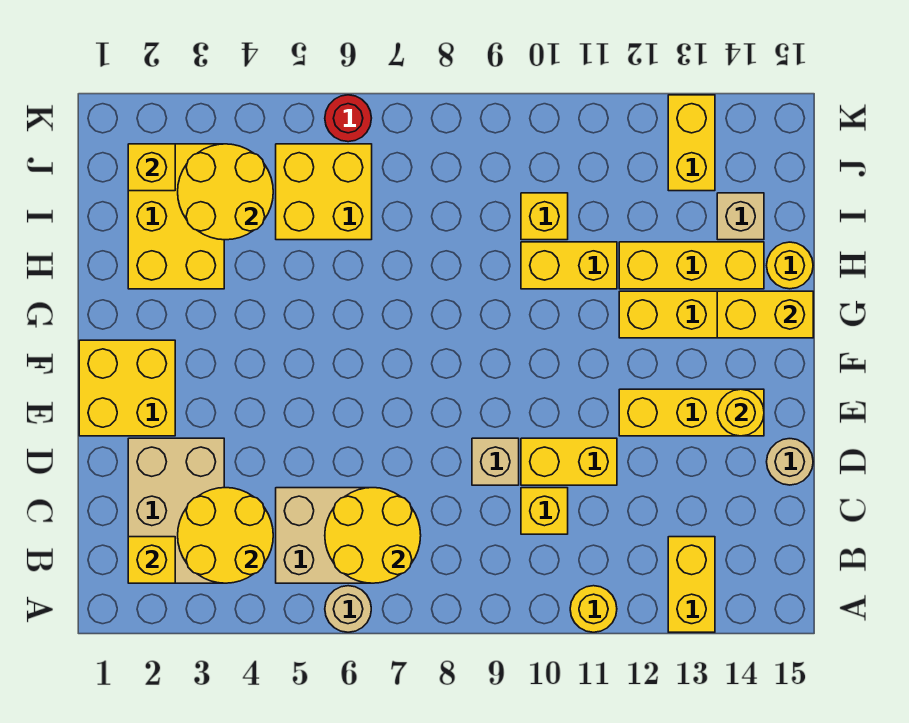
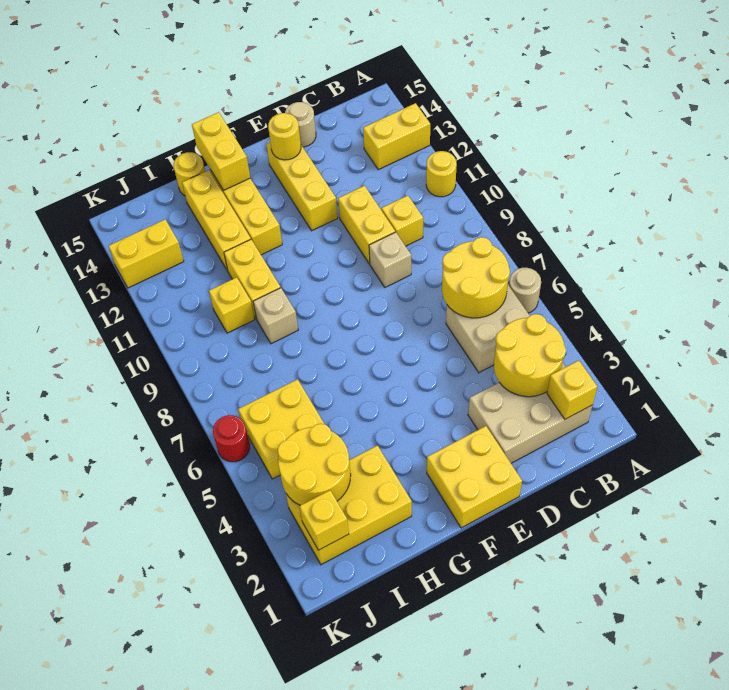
tan 1x1 brick [717,193,764,240] -> tan 1x1 brick moved to [253,288,298,344]

